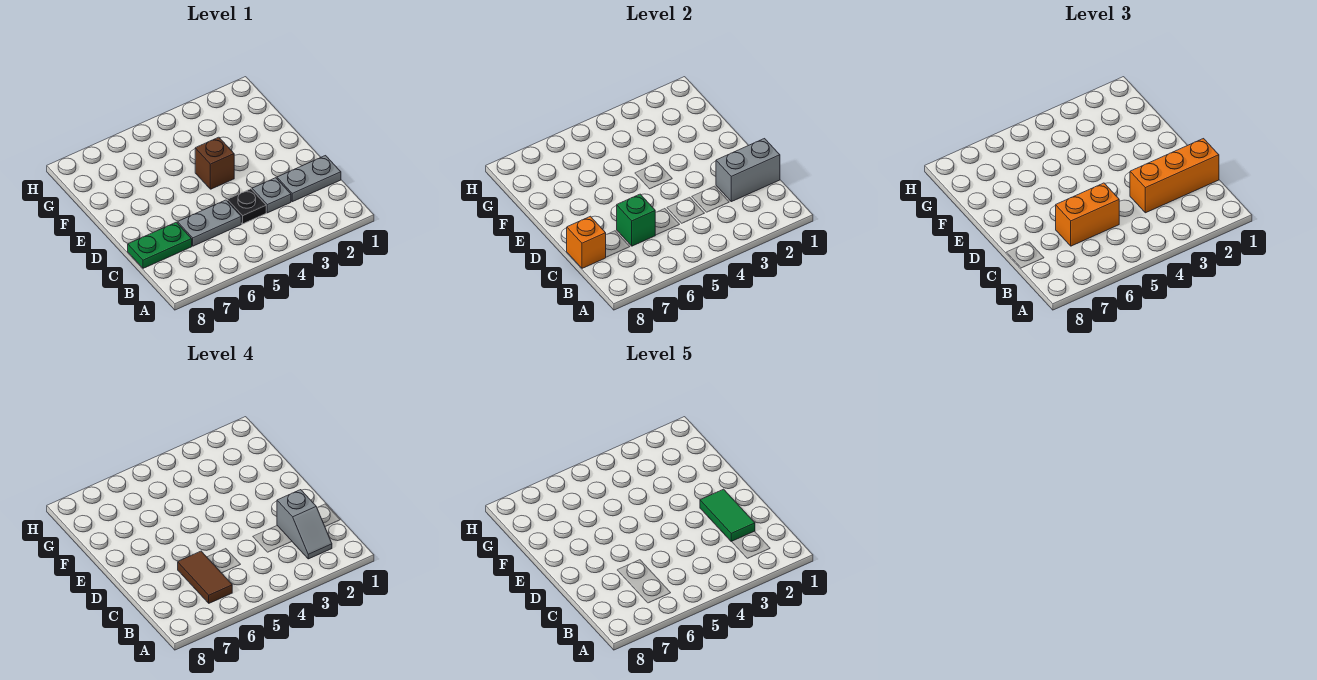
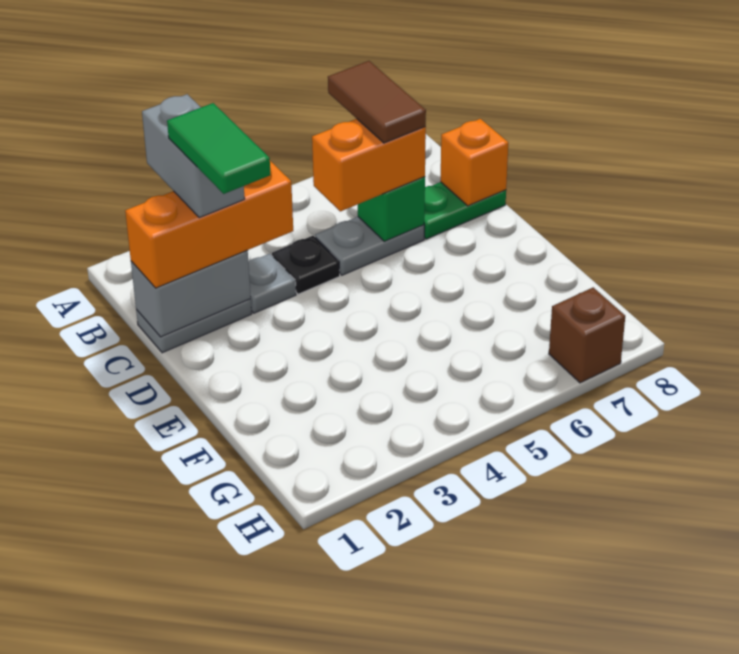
grey 1x2 slope [277,490,332,559] -> grey 1x2 brick [142,94,245,218]
brown 1x1 brick [195,137,234,189] -> brown 1x1 brick moved to [549,287,625,383]

